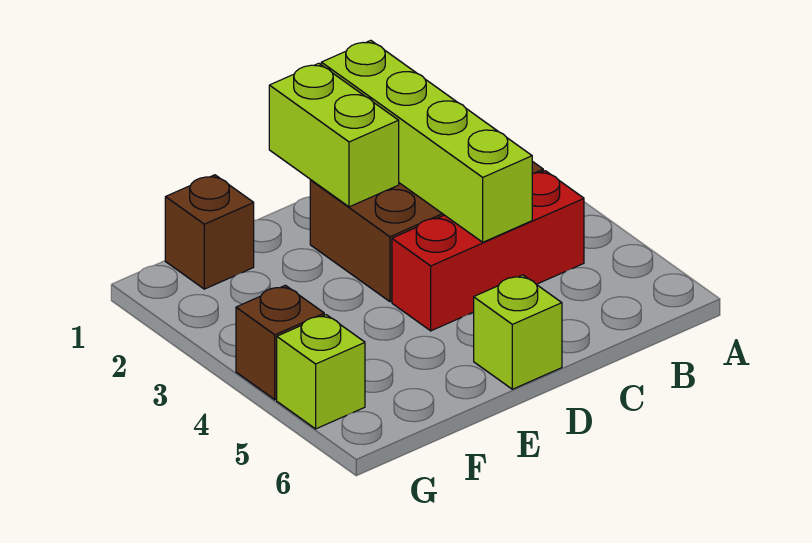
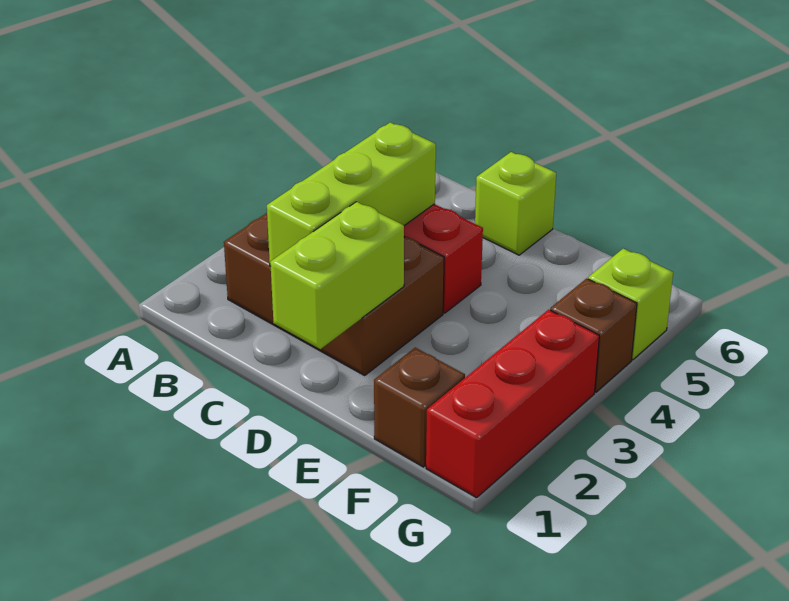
lime 1x4 brick [321,40,532,242] -> lime 1x3 brick [267,122,436,266]
none -> red 1x3 brick [426,310,599,498]

